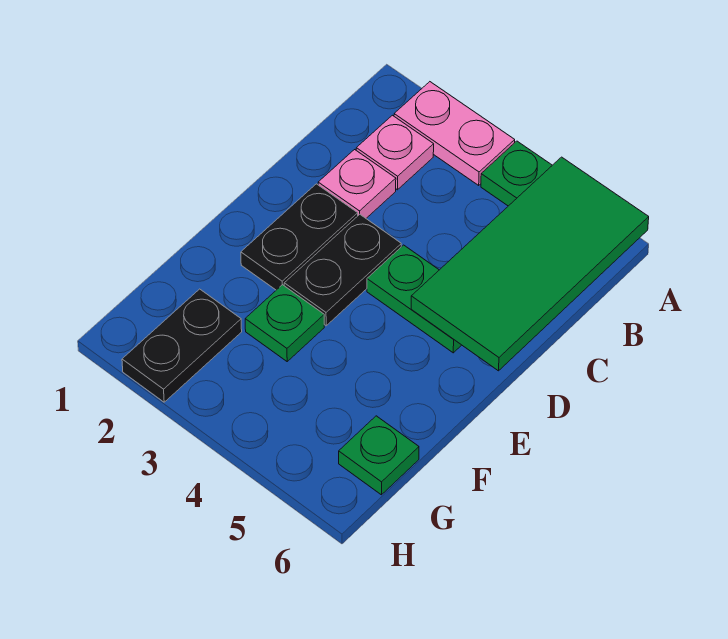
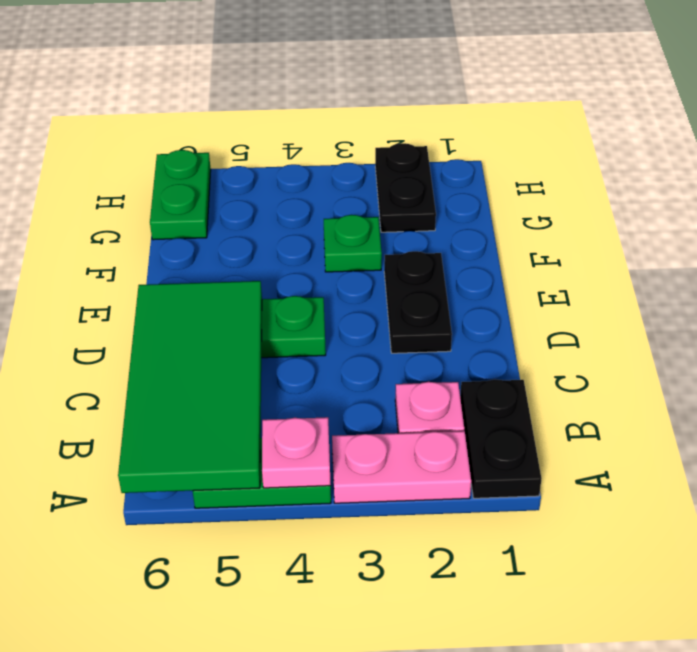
pink 1x1 plate [318,150,396,218] -> pink 1x1 plate moved to [262,417,331,488]
black 1x2 plate [284,214,401,326] -> black 1x2 plate moved to [460,380,541,498]
green 1x1 plate [339,416,419,495] -> green 1x2 plate [150,150,211,240]

